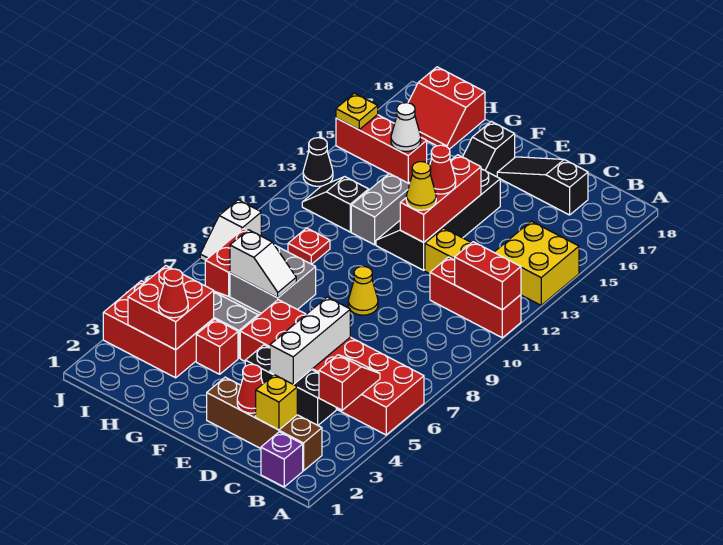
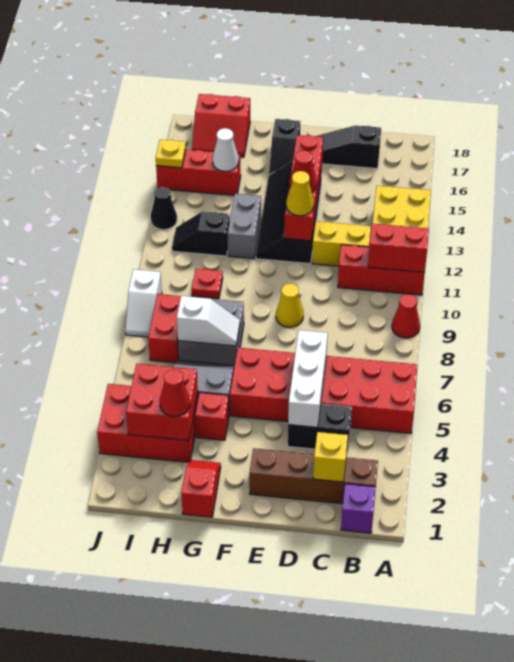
red 1x2 slope [319,355,380,410] -> red 1x2 slope moved to [181,460,221,517]
black 1x3 brick [245,345,336,425] -> black 1x2 brick [288,404,352,452]
red 1x1 cone [237,364,263,413] -> red 1x1 cone moved to [392,294,420,338]
red 1x3 brick [400,155,481,242] -> red 1x4 brick [284,135,323,241]

